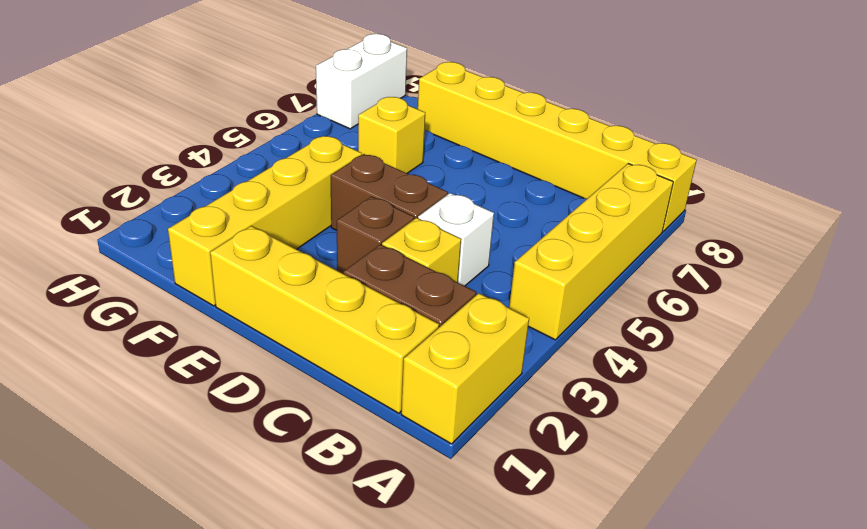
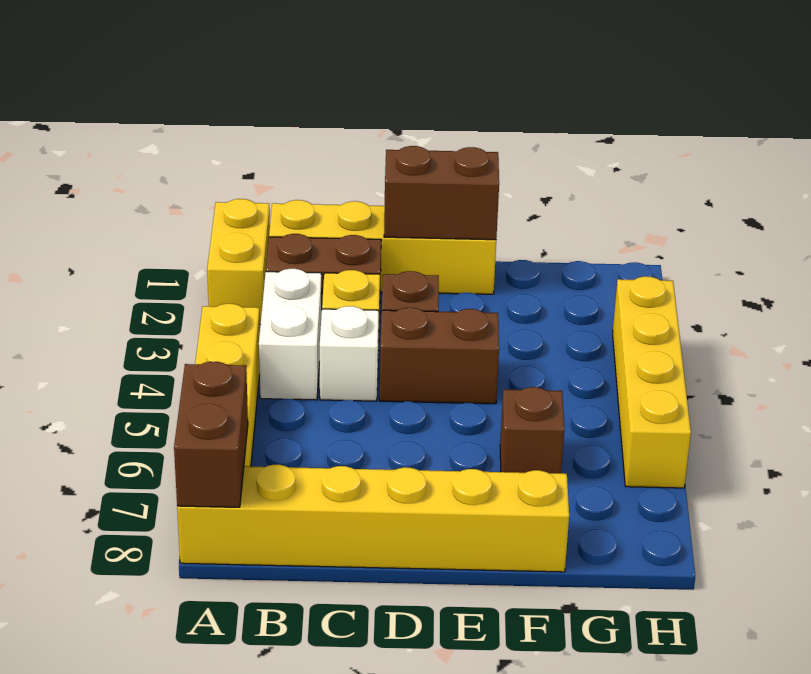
none -> brown 1x2 brick [174,361,248,507]
none -> brown 1x2 brick [384,146,499,240]
yellow 1x4 brick [168,136,362,306] -> yellow 1x4 brick moved to [613,276,691,488]
yellow 1x1 brick [358,97,425,173] -> brown 1x1 brick [500,387,564,473]
white 1x2 brick [316,34,407,129] -> white 1x2 brick moved to [259,269,322,400]

